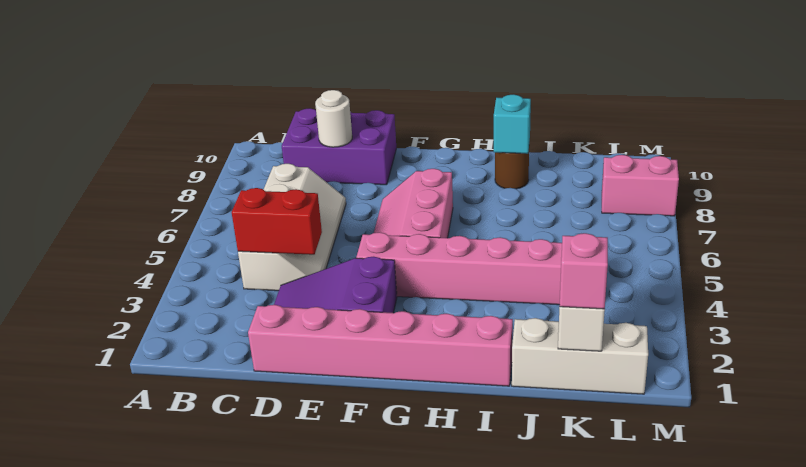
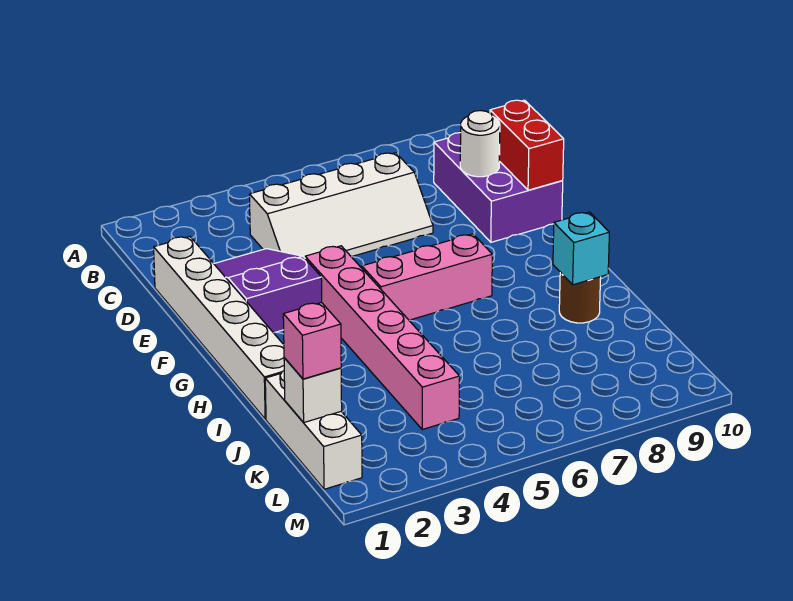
red 1x2 brick [232,188,322,255] -> red 1x2 brick moved to [490,100,564,190]
pink 1x6 brick [248,305,513,386] -> white 1x6 brick [154,237,284,419]
pink 1x2 brick [602,155,679,216] -> none

